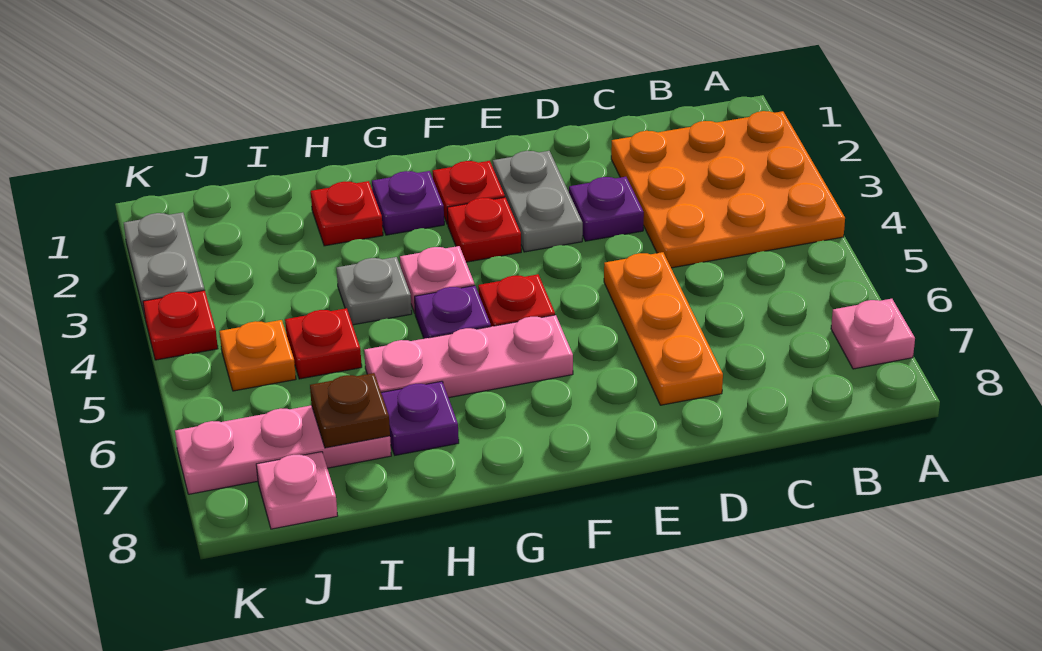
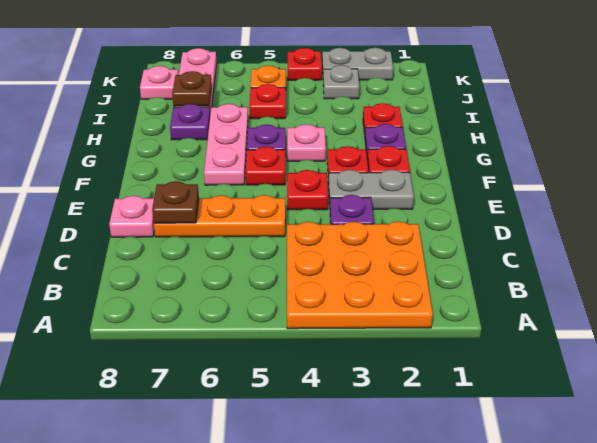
pink 1x1 plate [831,299,915,369] -> pink 1x1 plate moved to [109,196,154,237]
none -> brown 1x1 plate [152,181,199,223]
none -> red 1x1 plate [287,170,328,210]
grey 1x1 plate [337,257,412,325] -> grey 1x1 plate moved to [323,65,359,99]

